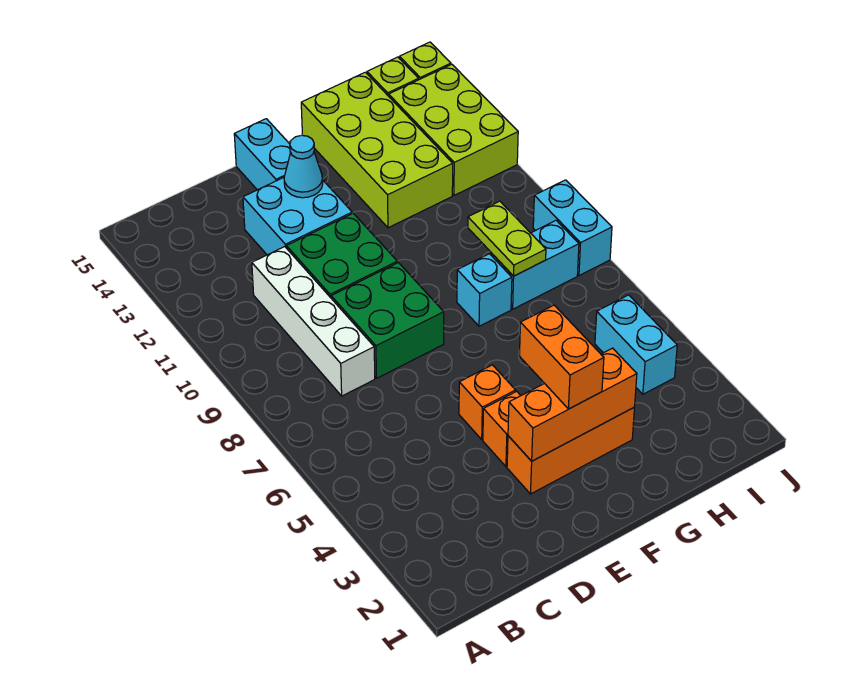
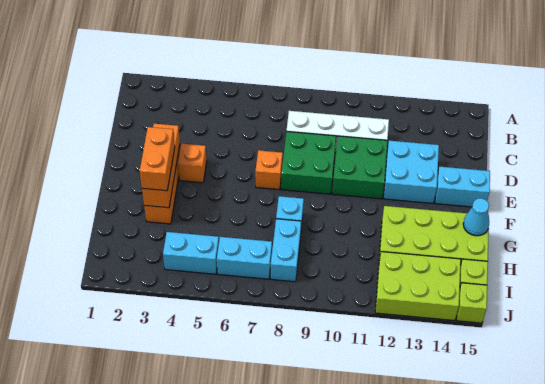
orange 1x1 brick [459,365,516,439] -> orange 1x1 brick moved to [255,150,283,190]
cyan 1x1 cone [284,135,323,198] -> cyan 1x1 cone moved to [463,198,489,236]
orange 1x2 brick [519,305,604,409] -> orange 1x2 brick turned to [140,127,175,191]
lime 1x2 plate [468,201,546,276] -> none
cyan 1x2 brick [533,180,612,276] -> cyan 1x2 brick moved to [217,237,272,279]

